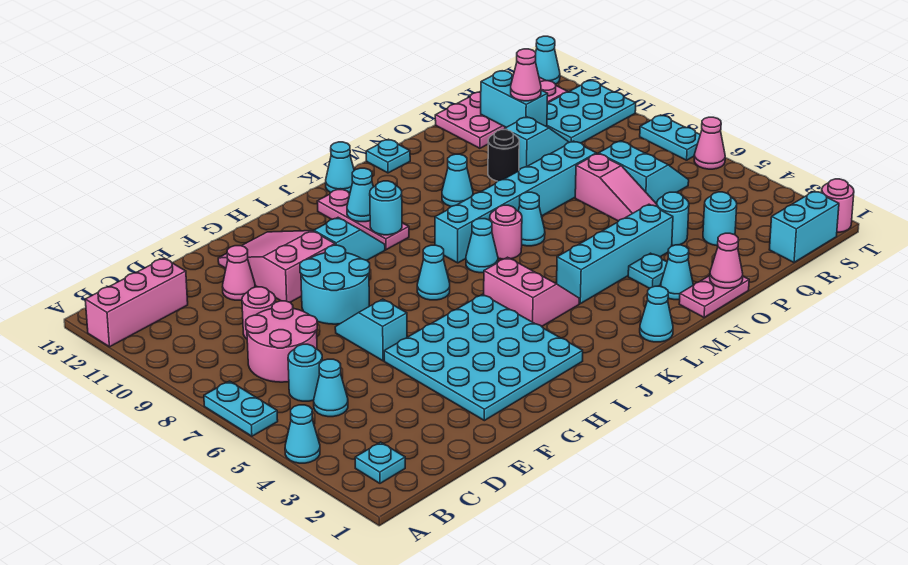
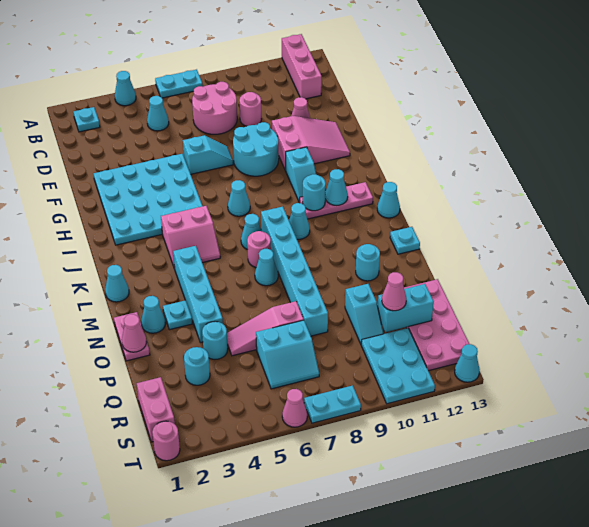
cyan 1x1 round brick [288,344,322,401] -> cyan 1x1 round brick moved to [356,244,380,281]
cyan 1x1 cone [442,154,473,207] -> cyan 1x1 cone moved to [289,203,310,239]
black 1x1 round brick [488,130,519,181] -> none
cyan 1x2 brick [769,191,839,262] -> pink 1x2 brick [137,377,175,442]

